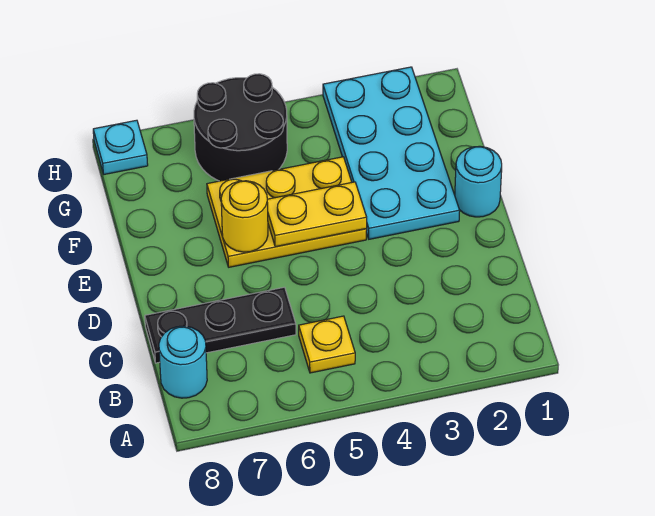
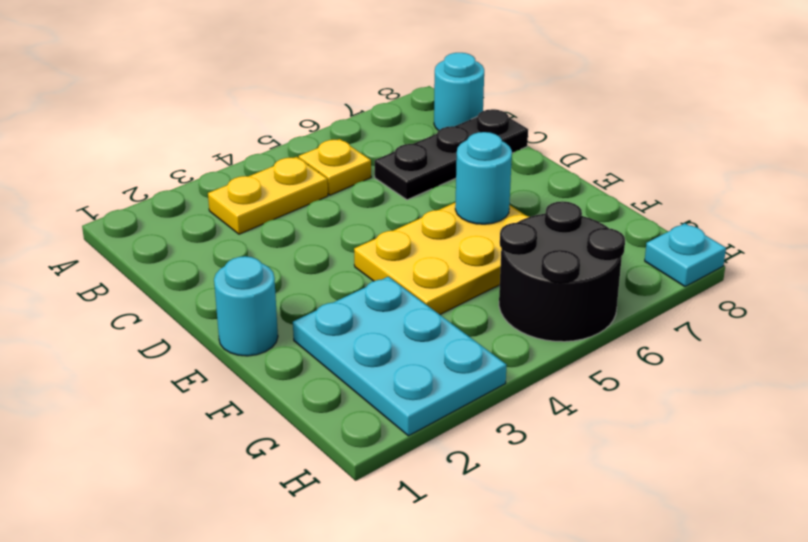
cyan 2x4 plate [323,67,460,239] -> cyan 2x3 plate [293,277,506,436]
yellow 1x2 plate [267,182,367,247] -> yellow 1x2 plate moved to [208,157,328,234]
yellow 1x1 round brick [221,181,268,252] -> cyan 1x1 round brick [455,132,512,224]

